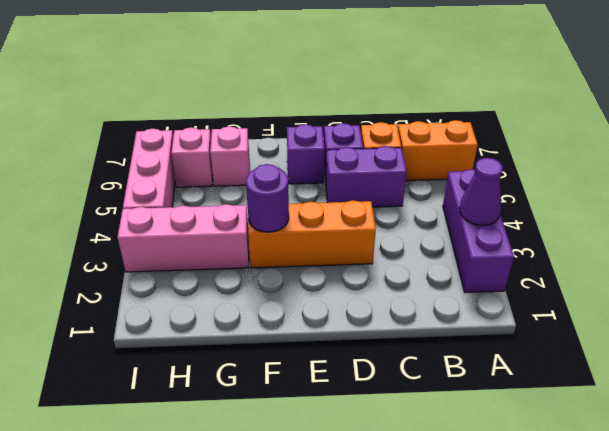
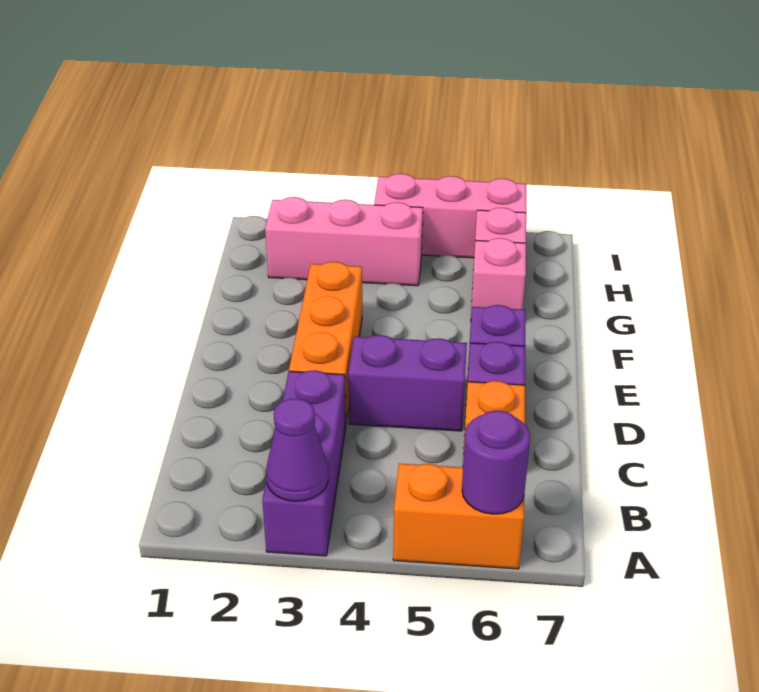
purple 1x3 brick [443,169,514,292] -> purple 1x3 brick turned to [262,370,346,556]
orange 1x2 brick [398,120,478,181] -> orange 1x2 brick turned to [393,463,524,569]
purple 1x2 brick [326,146,407,207] -> purple 1x2 brick turned to [348,335,467,431]
purple 1x1 round brick [246,164,289,232] -> purple 1x1 round brick moved to [462,411,530,514]
pink 1x3 brick [118,204,249,272] -> pink 1x3 brick turned to [265,197,423,286]

